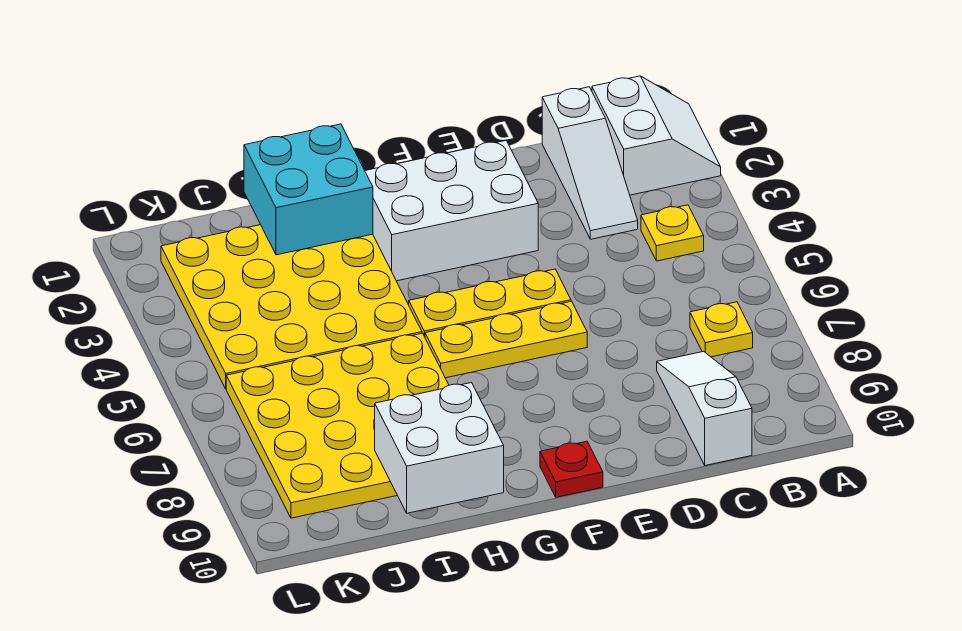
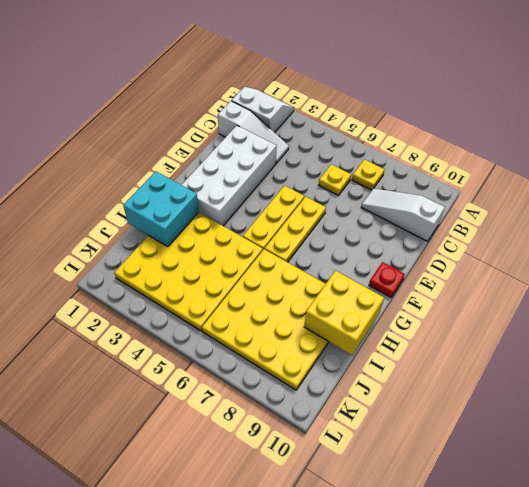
yellow 1x1 plate [641,205,704,261] -> yellow 1x1 plate moved to [319,164,351,195]
white 2x3 brick [365,141,538,281] -> white 2x4 brick [182,126,277,226]
white 2x2 brick [375,383,504,513] -> yellow 2x2 brick [304,271,384,355]

